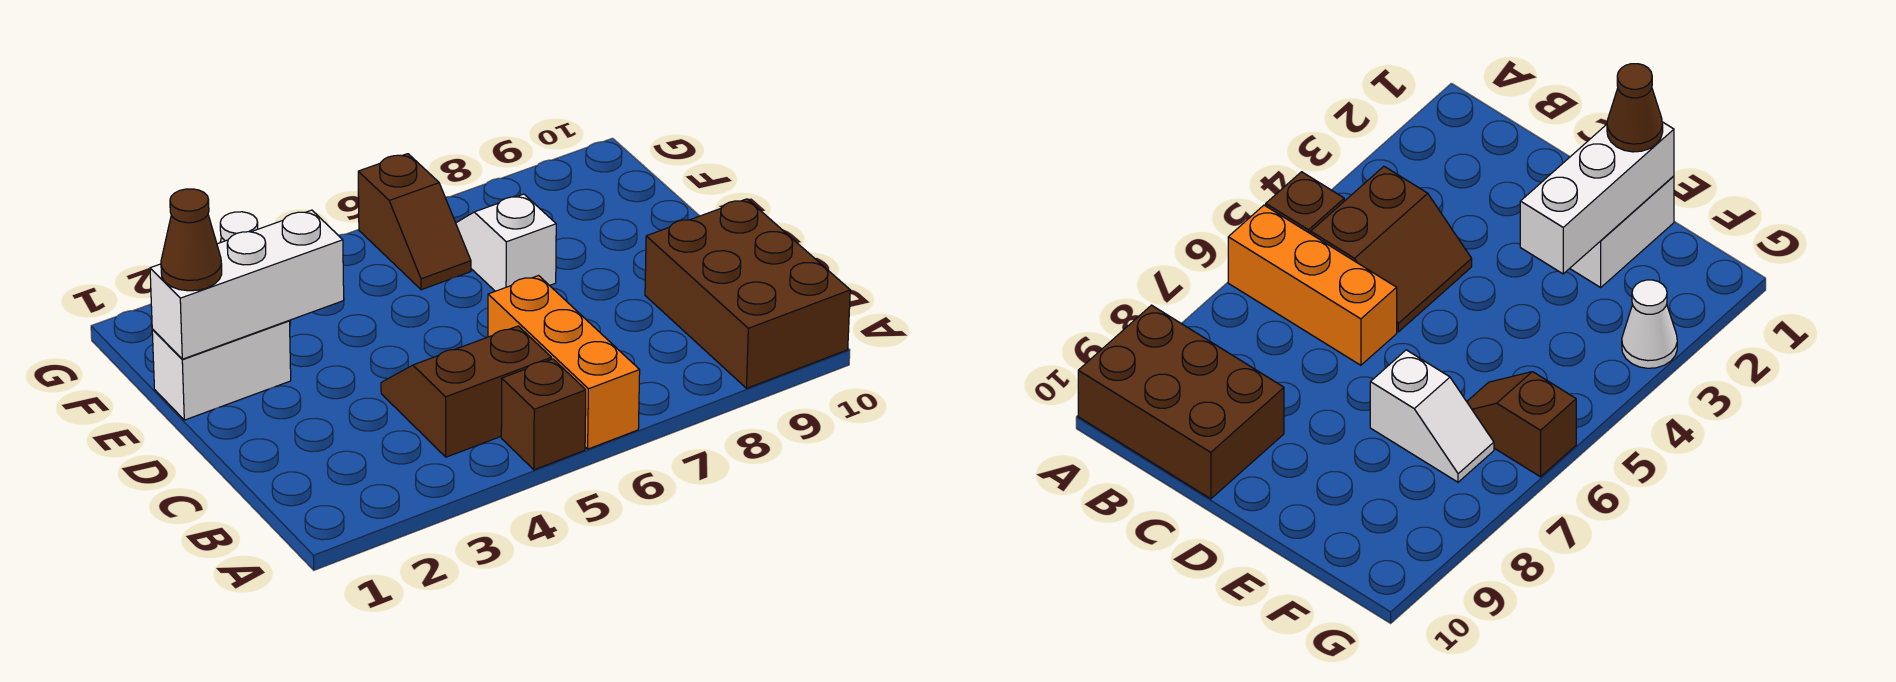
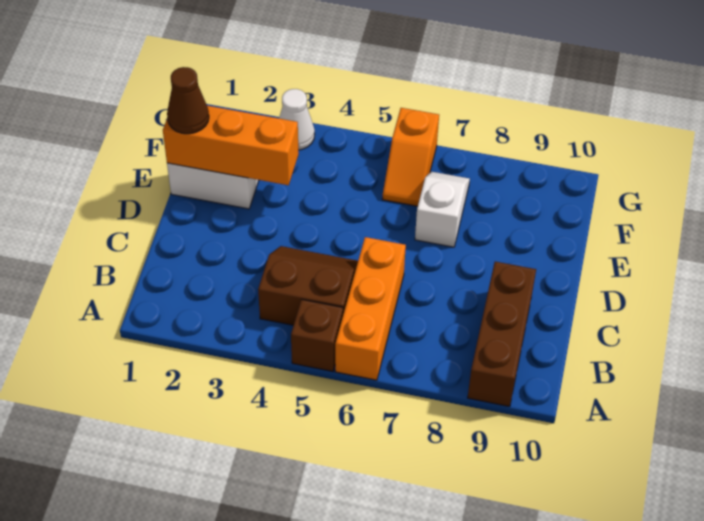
brown 2x3 brick [645,199,850,388] -> brown 1x3 brick [468,262,536,407]
white 1x3 brick [150,210,344,359] -> orange 1x3 brick [163,106,299,185]
brown 1x2 slope [358,154,471,290] -> orange 1x2 slope [382,108,439,206]

